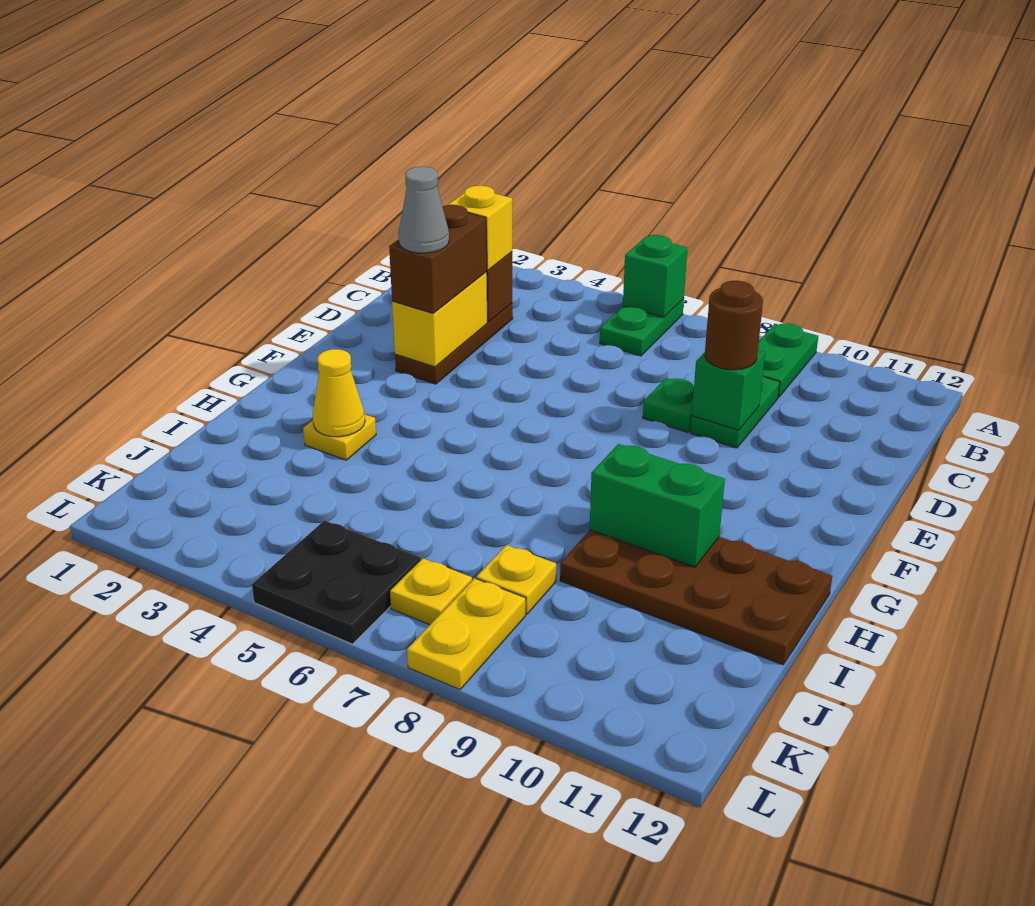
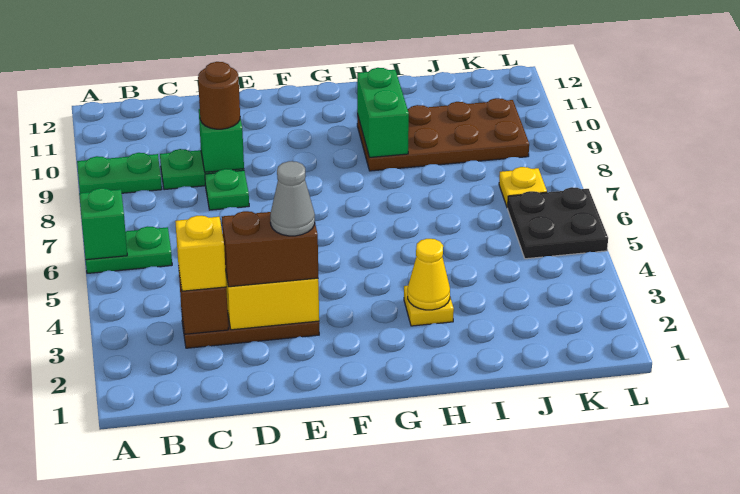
brown 2x4 plate [560,530,832,665] -> brown 2x4 plate turned to [357,98,529,171]
yellow 1x1 plate [476,545,556,614] -> none
yellow 1x2 plate [407,578,526,690] -> none

